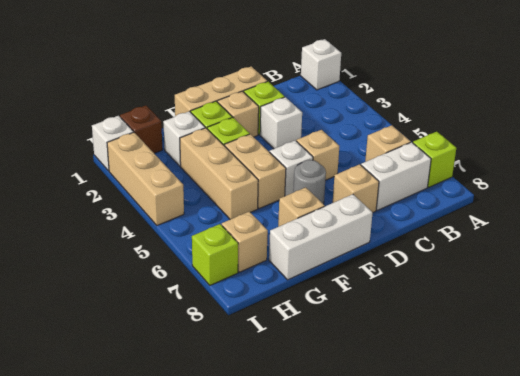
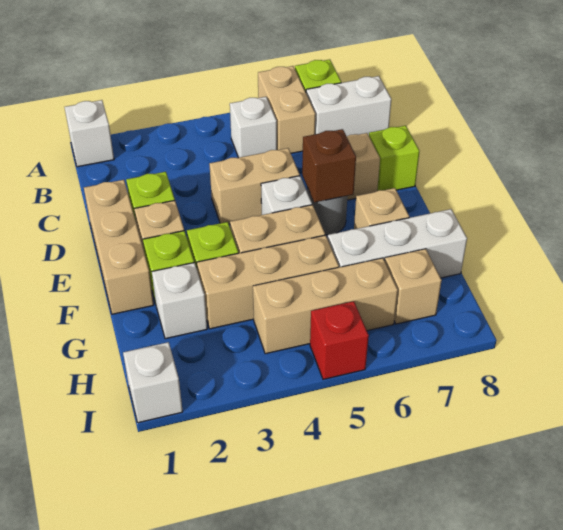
tan 1x1 brick [365,125,411,162] -> tan 1x2 brick [258,66,315,153]
white 1x2 brick [361,142,431,210] -> white 1x2 brick turned to [306,76,391,136]
white 1x1 brick [260,97,302,149] -> white 1x1 brick moved to [230,97,277,158]
tan 1x1 brick [296,130,339,180] -> tan 1x2 brick [209,148,300,224]
white 1x3 brick [269,194,373,280] -> white 1x3 brick turned to [328,209,467,278]
brown 1x1 brick [120,106,162,153] -> brown 1x1 brick moved to [302,129,356,202]
tan 1x3 brick [107,132,184,225] -> tan 1x3 brick moved to [253,258,398,354]
none -> red 1x1 brick [310,301,369,379]
lime 1x1 brick [192,224,238,285] -> lime 1x1 brick moved to [369,126,419,191]

